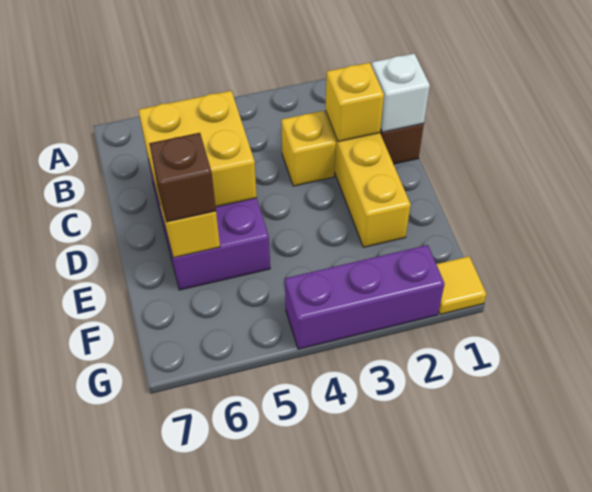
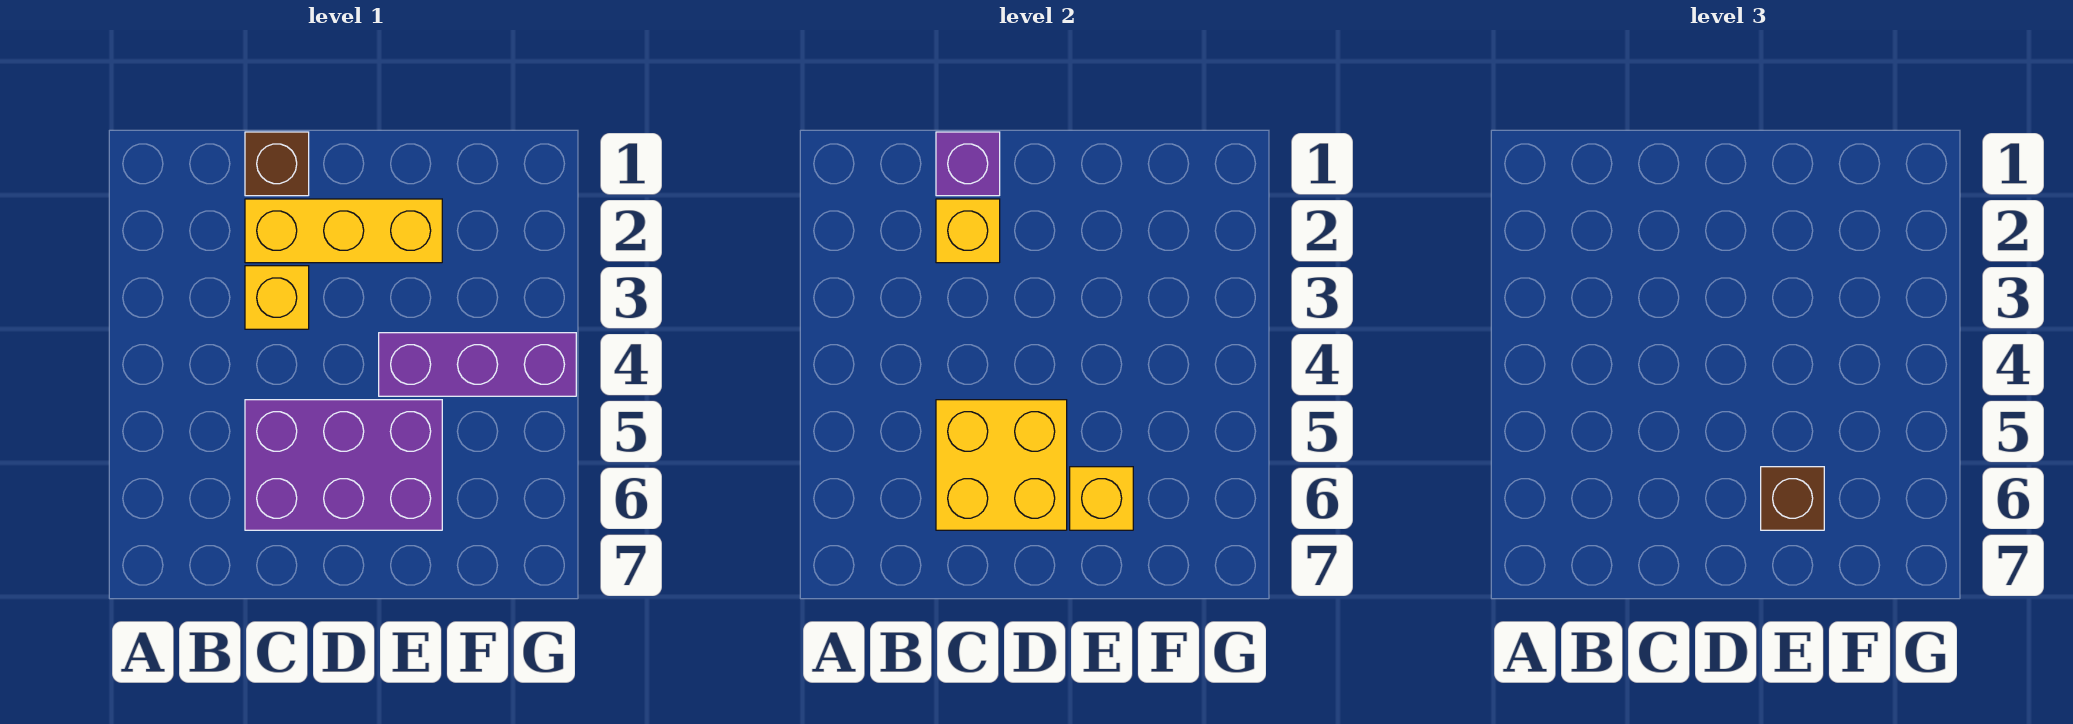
white 1x1 brick [372,54,430,132] -> purple 1x1 brick [936,132,1000,196]
yellow 1x1 tile [436,256,486,314] -> none
purple 1x3 brick [285,245,445,349] -> purple 1x3 brick turned to [379,333,576,396]

